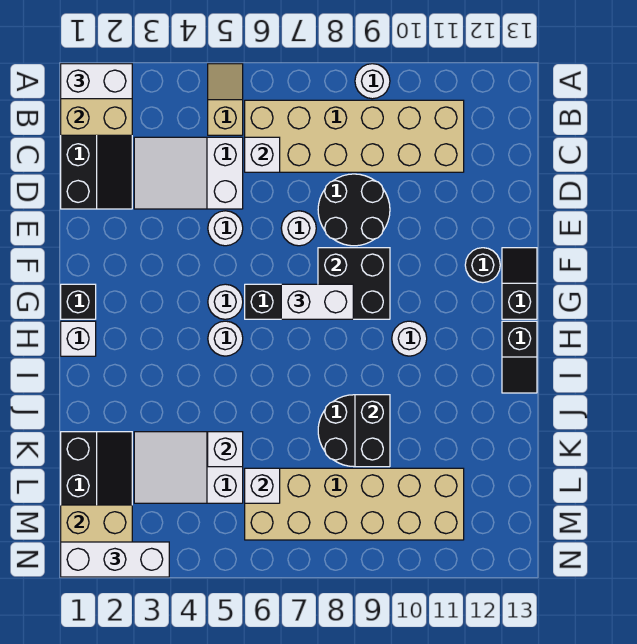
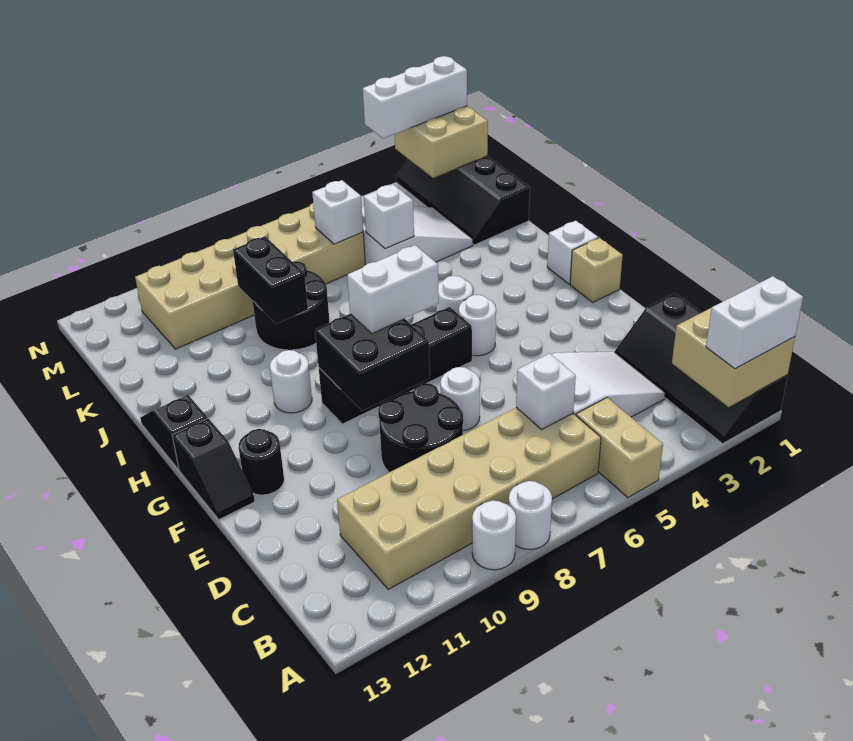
tan 1x2 slope [208,64,243,135] -> tan 1x2 brick [576,398,663,498]
white 1x1 round brick [208,211,243,246] -> white 1x1 round brick moved to [509,481,552,550]
black 1x1 brick [61,284,96,319] -> tan 1x1 brick [570,238,623,302]

